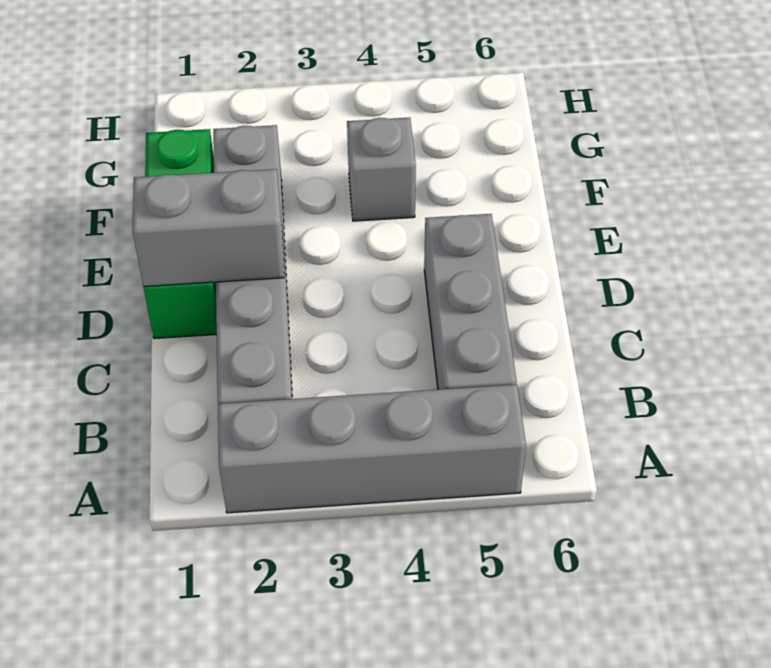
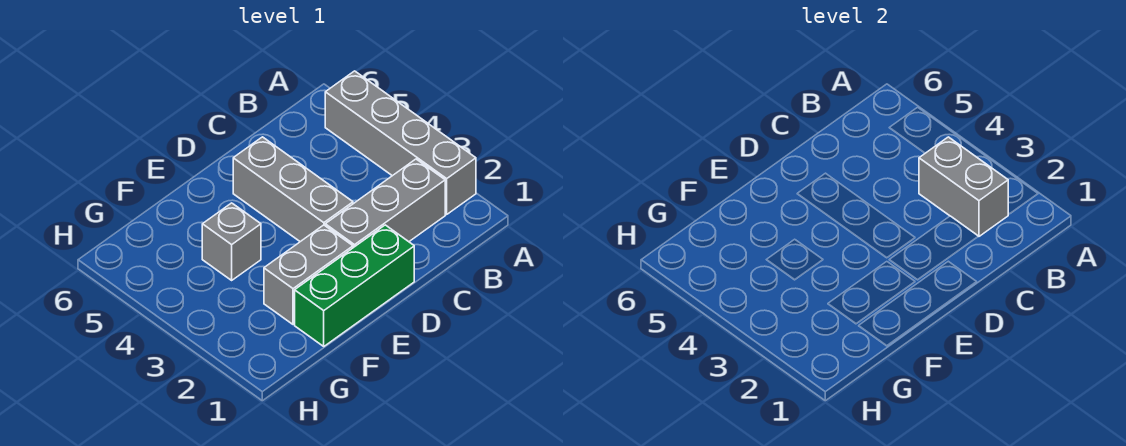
grey 1x3 brick [424,214,517,390] -> grey 1x3 brick turned to [233,137,353,242]
grey 1x2 brick [132,169,284,286] -> grey 1x2 brick moved to [919,137,1008,236]

